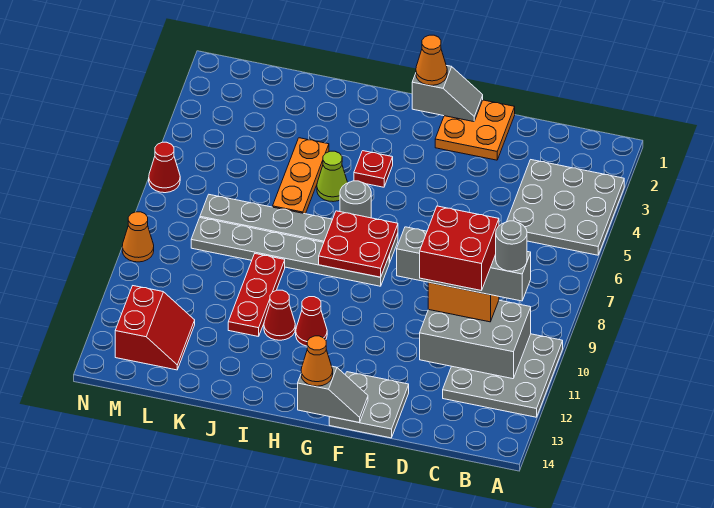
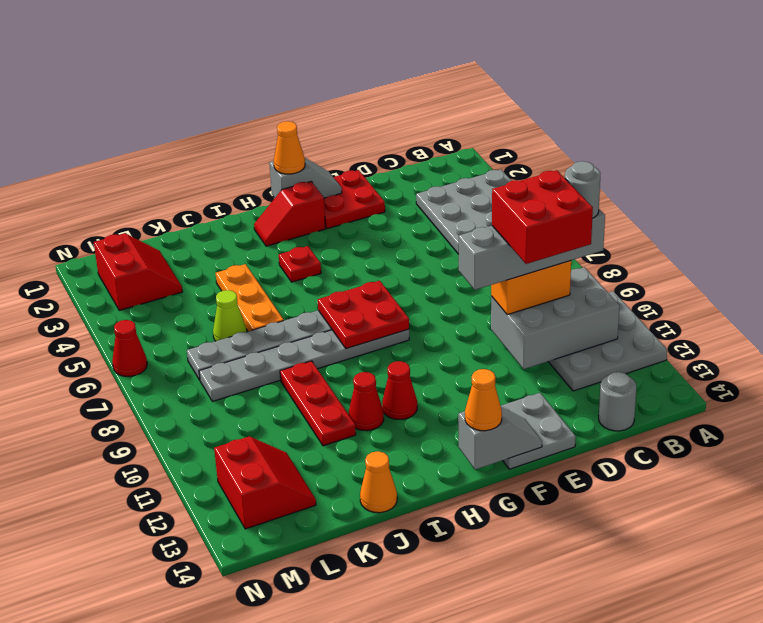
orange 2x2 plate [435,100,515,160] -> red 2x2 plate [324,170,385,229]
none -> red 1x2 slope [254,182,325,246]
grey 1x1 round brick [340,181,371,218] -> grey 1x1 round brick moved to [599,372,637,431]
lime 1x1 cone [317,151,348,202] -> lime 1x1 cone moved to [213,290,247,341]
none -> red 2x2 slope [94,233,182,310]
orange 1x1 cone [122,212,154,262] -> orange 1x1 cone moved to [360,451,397,513]

